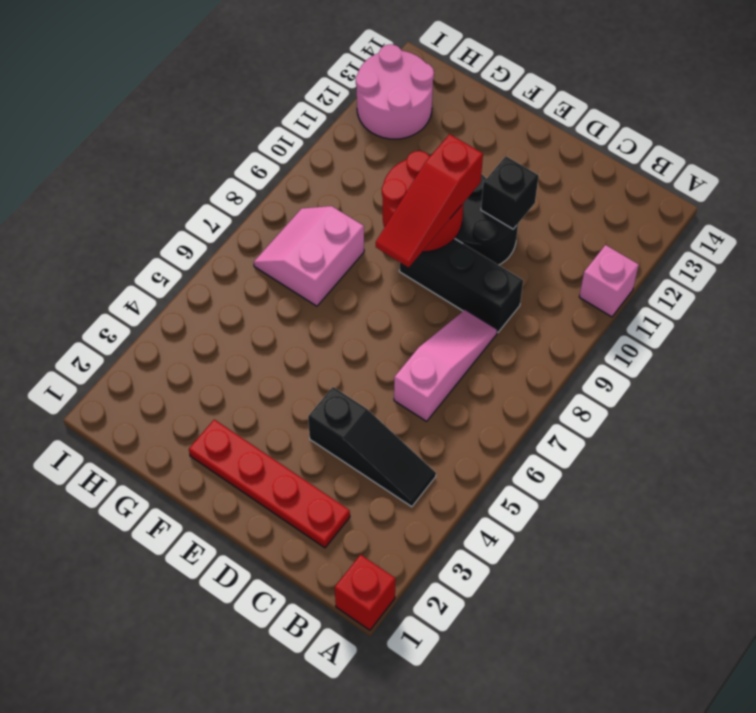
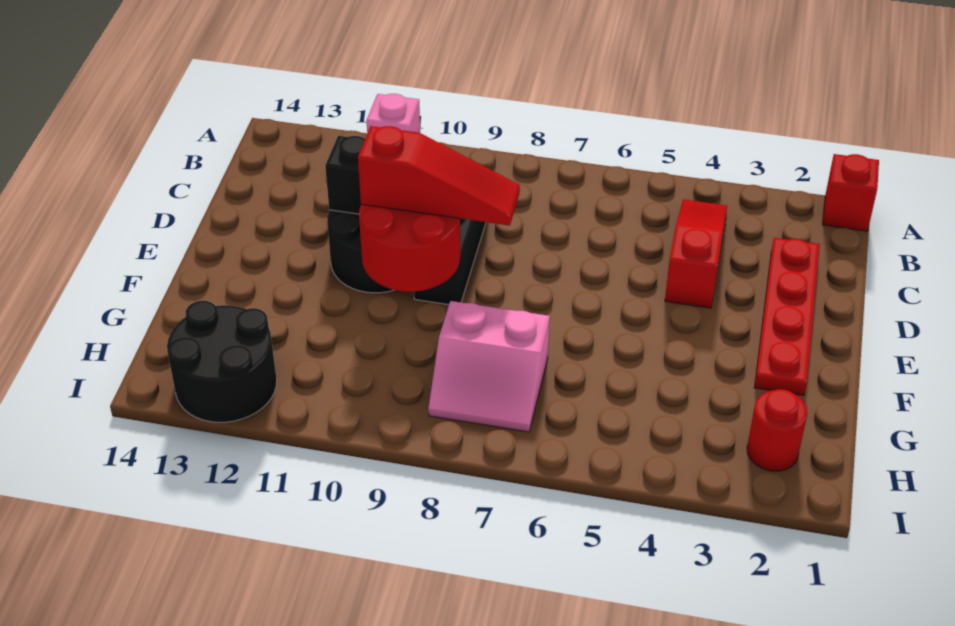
black 1x3 slope [308,387,436,507] -> red 1x3 slope [665,199,727,308]
pink 1x3 slope [394,310,497,421] -> none
none -> red 1x1 round brick [747,389,808,471]
pink 2x2 round brick [356,44,434,139] -> black 2x2 round brick [167,301,277,422]

